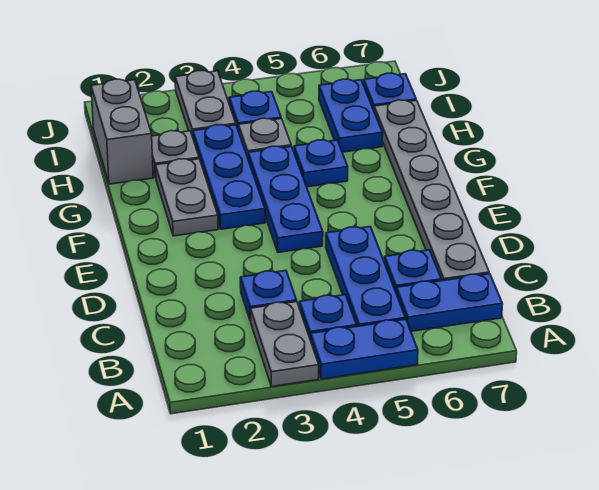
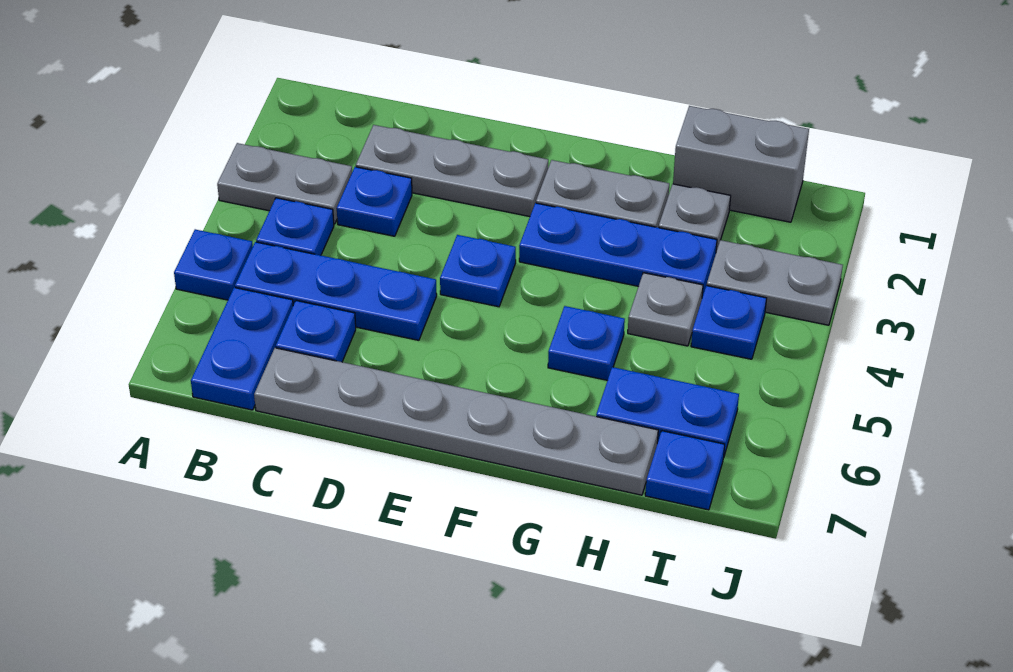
blue 1x2 plate [310,319,418,379] -> blue 1x1 plate [174,229,253,300]
none -> grey 1x3 plate [356,125,548,217]
blue 1x3 plate [248,146,323,253] -> blue 1x1 plate [440,235,516,307]

